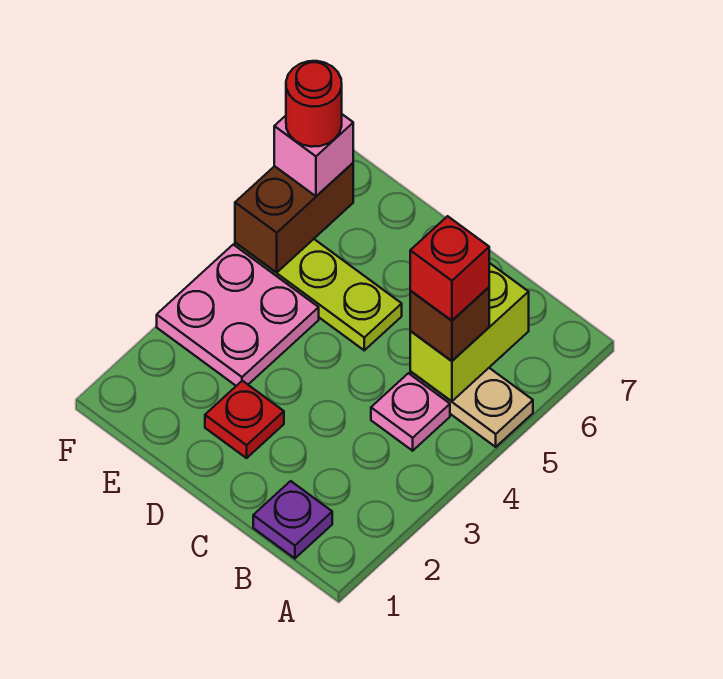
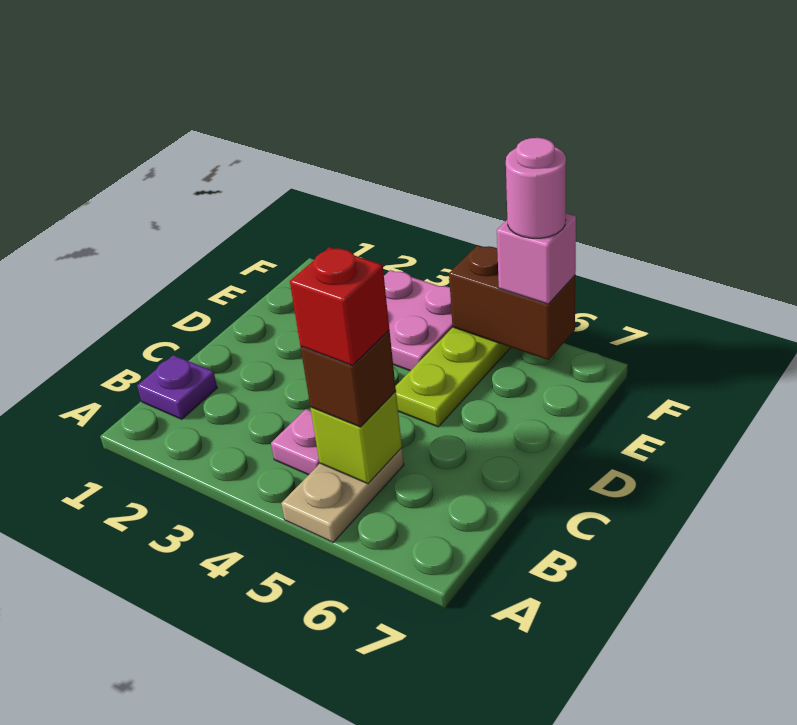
lime 1x2 brick [410,263,529,401] -> lime 1x1 brick [310,391,402,484]
red 1x1 plate [205,381,284,458] -> none
red 1x1 round brick [286,61,342,147] -> pink 1x1 round brick [506,138,566,238]

